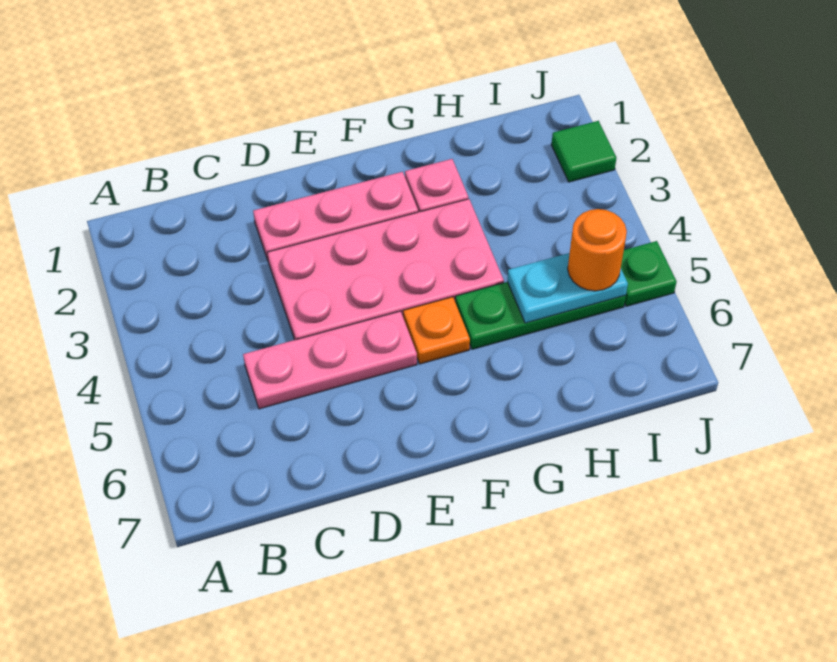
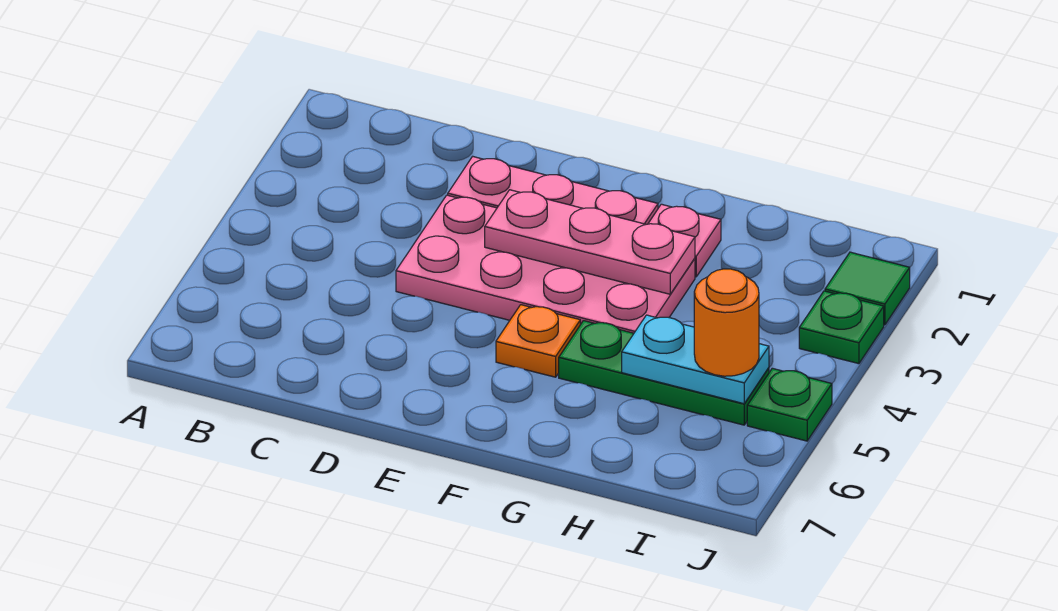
pink 1x3 plate [243,311,417,409] -> pink 1x3 plate moved to [485,190,695,294]
none -> green 1x1 plate [799,291,884,364]

